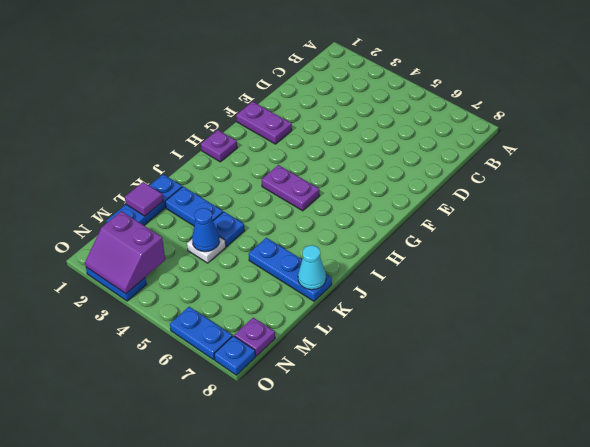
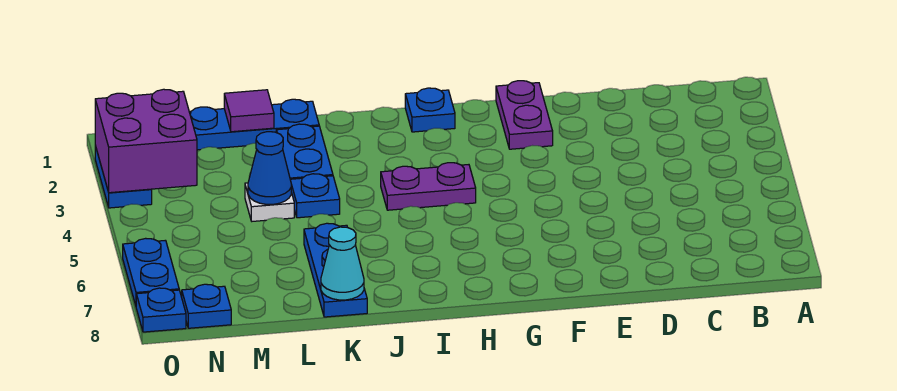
purple 1x1 plate [201,130,237,162] -> blue 1x1 plate [405,88,455,132]
purple 1x2 plate [262,165,320,211] -> purple 1x2 plate turned to [381,163,476,210]
purple 2x2 slope [85,211,165,294] -> purple 2x2 brick [95,89,197,193]
purple 1x1 plate [234,318,275,356] -> blue 1x1 plate [182,284,231,328]

